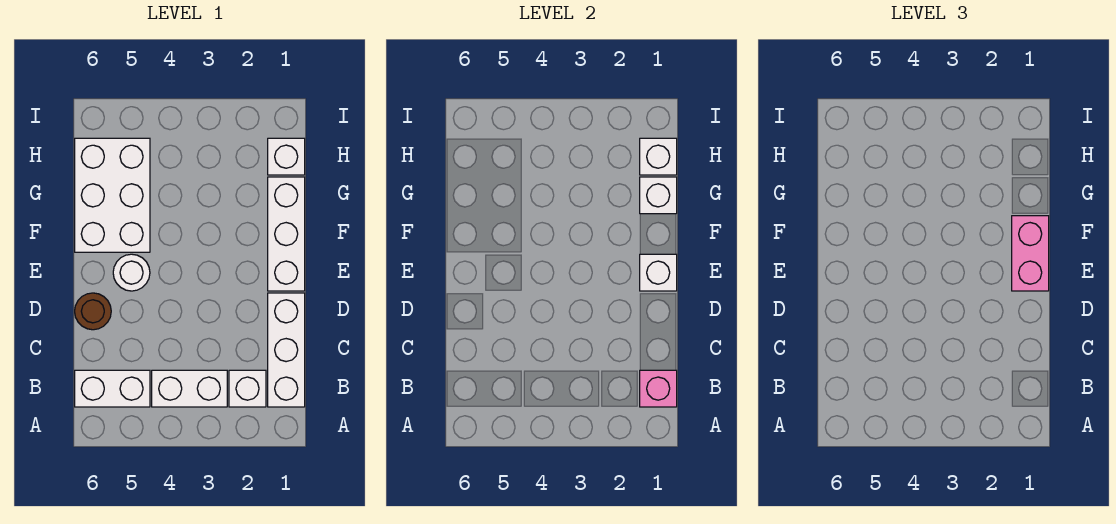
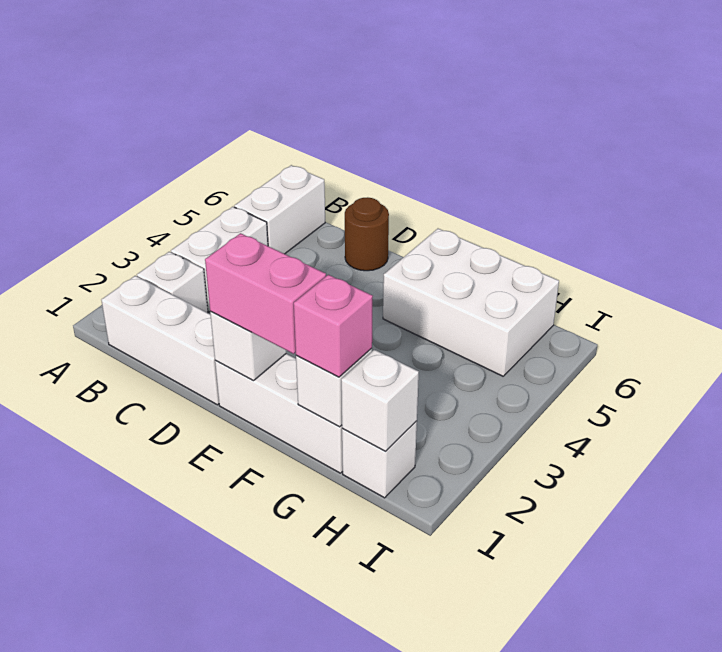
pink 1x1 brick [640,370,677,407] -> pink 1x1 brick moved to [294,275,373,377]
white 1x1 round brick [113,254,150,291] -> none

